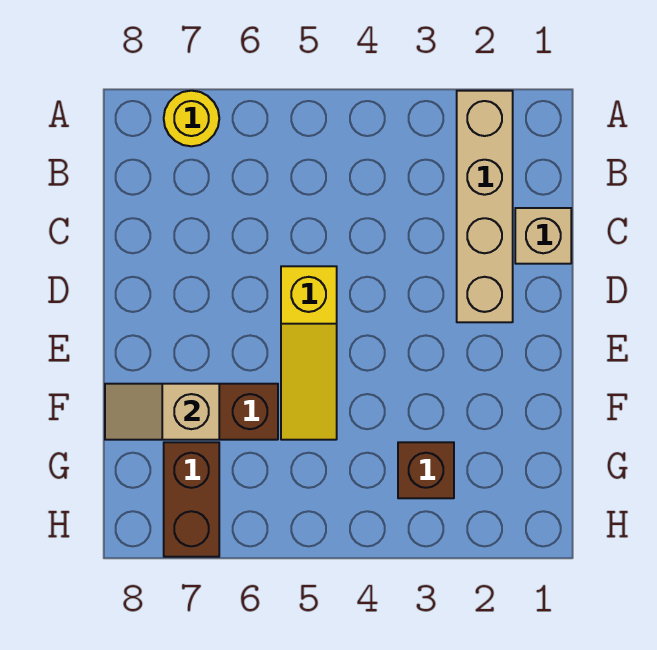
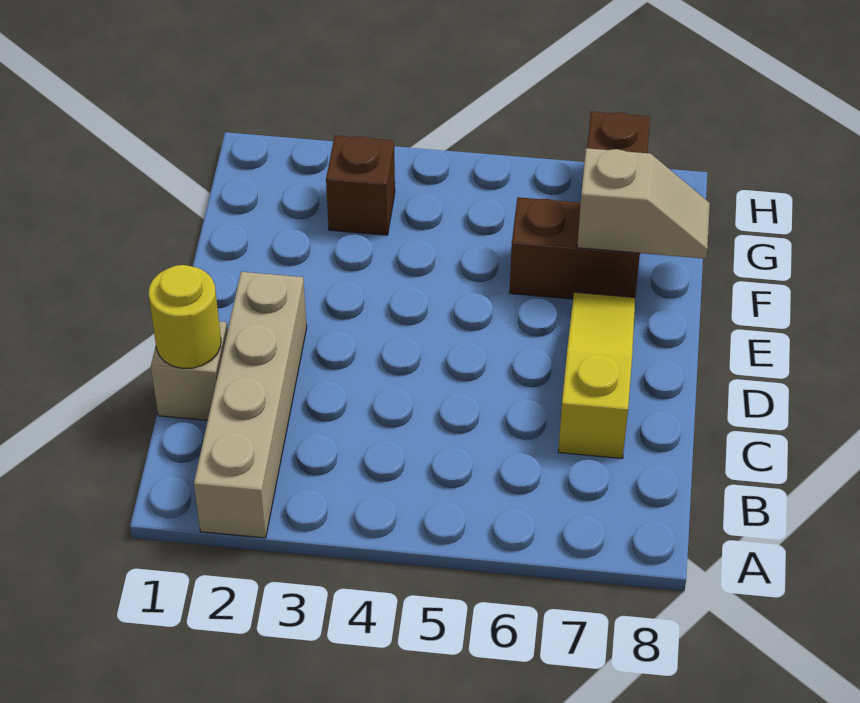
yellow 1x1 round brick [164,91,219,146] -> yellow 1x1 round brick moved to [149,265,221,368]
yellow 1x3 slope [281,266,337,440] -> yellow 1x3 slope moved to [558,292,635,458]

